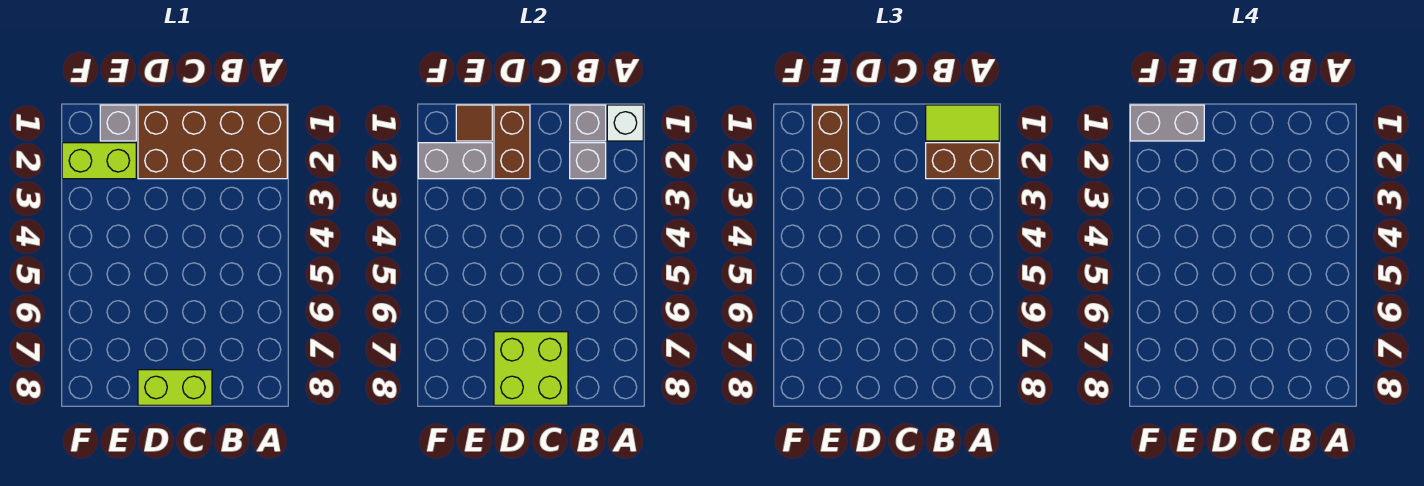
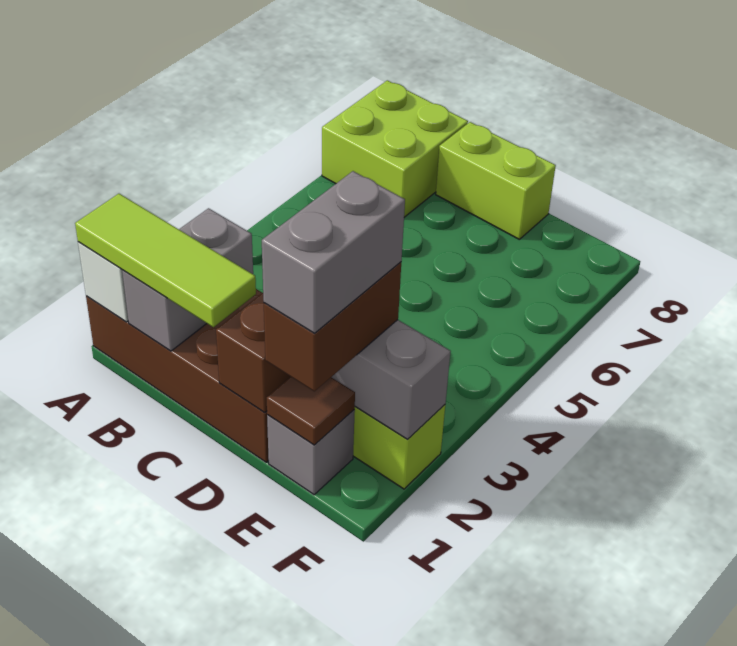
lime 1x2 tile [926,105,999,141] -> lime 1x3 tile [75,194,256,327]
brown 1x2 brick [926,143,999,179] -> none
lime 2x2 brick [494,332,568,405] -> lime 2x2 brick moved to [322,80,468,217]
grey 1x2 brick [1130,105,1204,141] -> grey 1x2 brick turned to [262,171,405,333]

